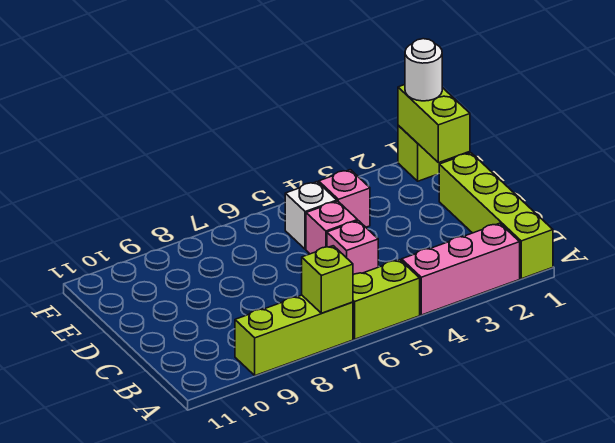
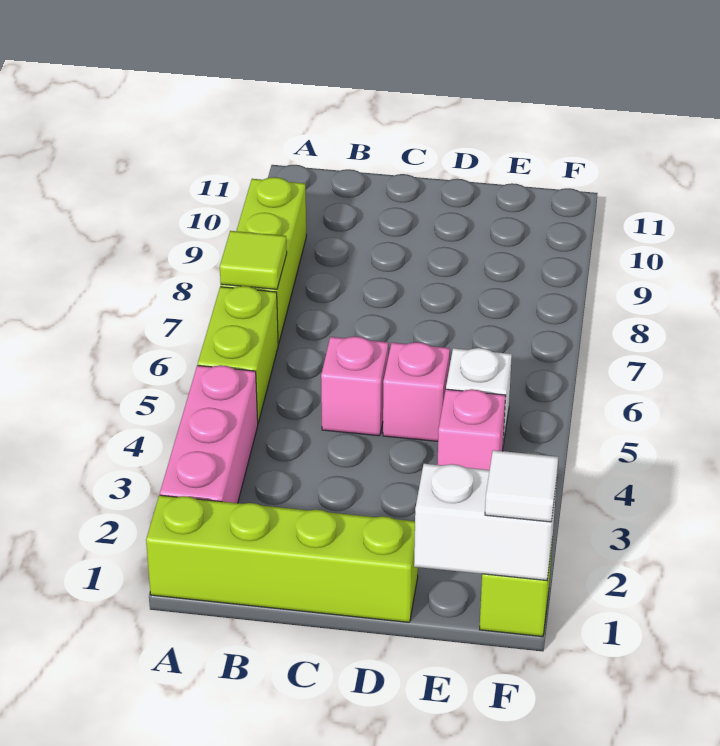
lime 1x1 brick [302,246,353,313] -> lime 1x1 tile [220,231,287,289]
lime 1x2 brick [398,85,470,163] -> white 1x2 brick [414,464,557,581]
white 1x1 round brick [405,39,442,101] -> white 1x1 tile [485,450,558,522]

